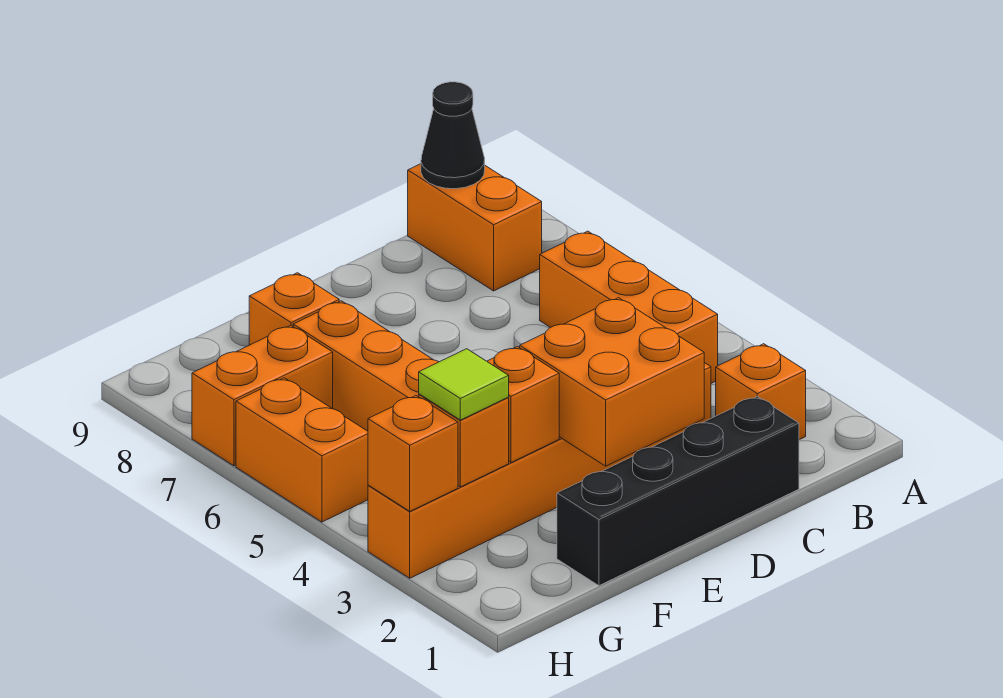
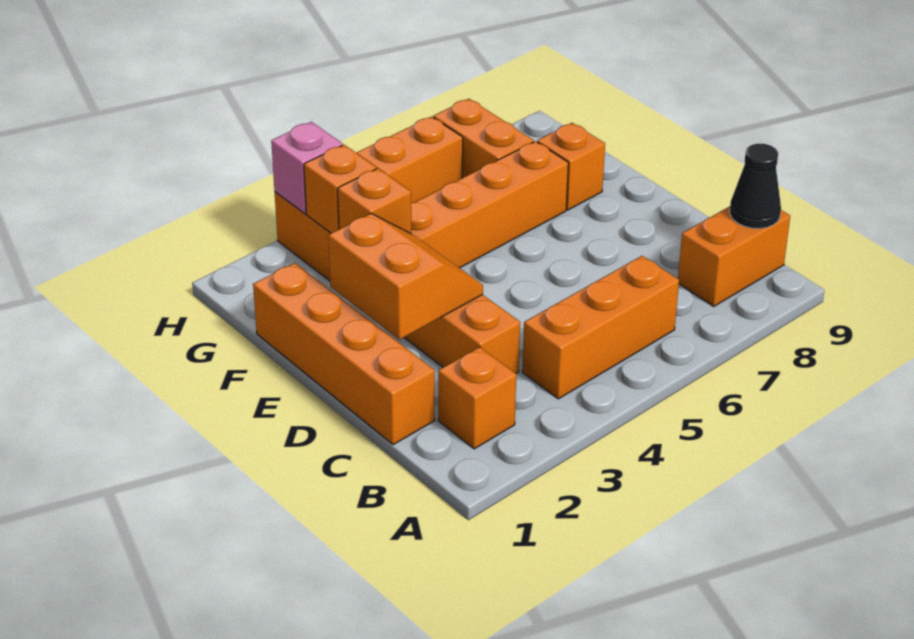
black 1x4 brick [557,396,799,586] -> orange 1x4 brick [253,263,435,445]
orange 2x2 brick [520,298,704,466] -> orange 2x2 slope [328,213,483,340]
lime 1x1 tile [419,349,509,420] -> none
orange 1x1 brick [368,396,458,511] -> pink 1x1 brick [271,122,343,214]

